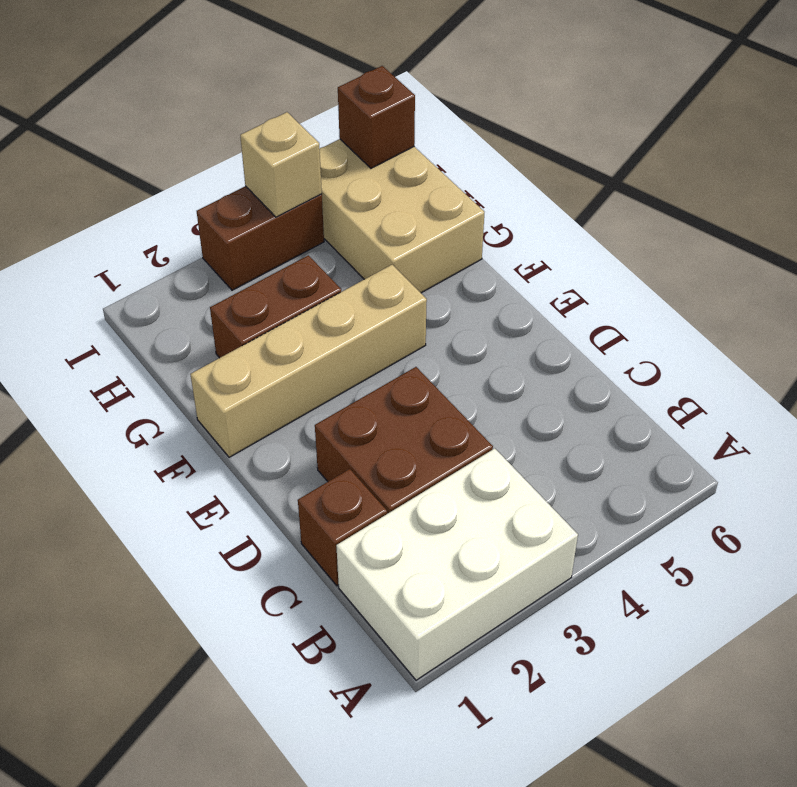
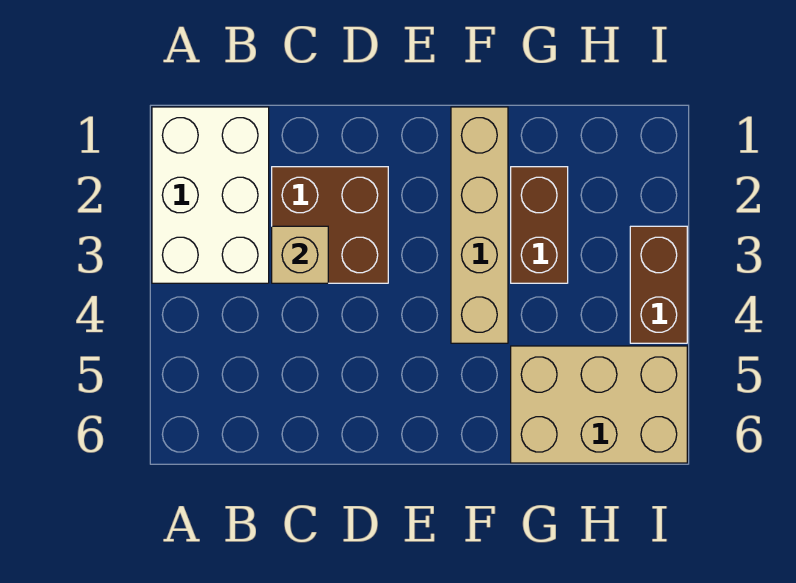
brown 1x1 brick [298,469,387,586] -> none
tan 1x1 brick [240,112,322,217] -> tan 1x1 brick moved to [272,226,328,283]
brown 1x1 brick [338,66,415,168] -> none

